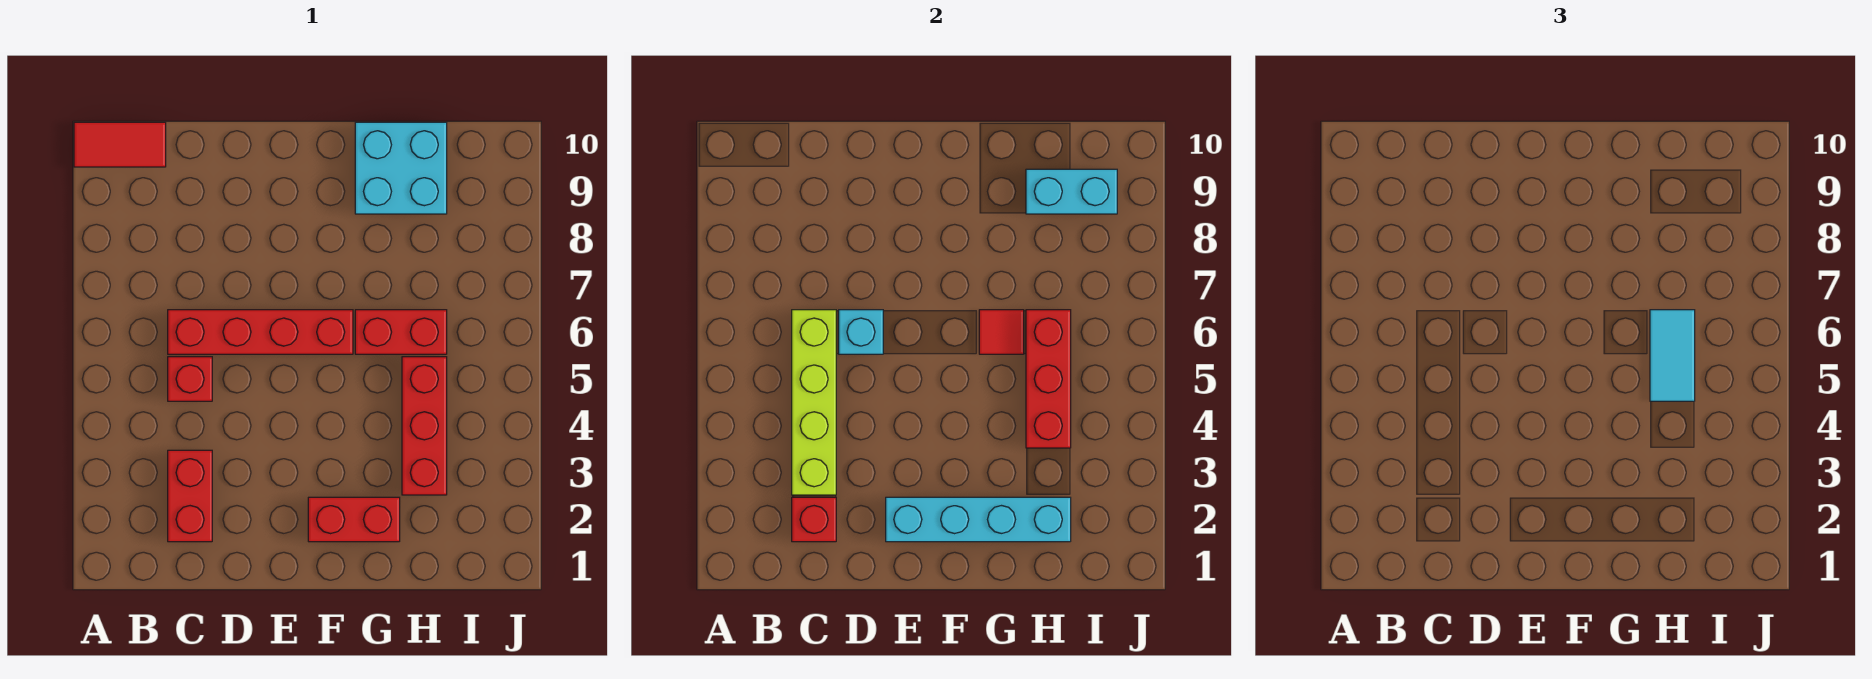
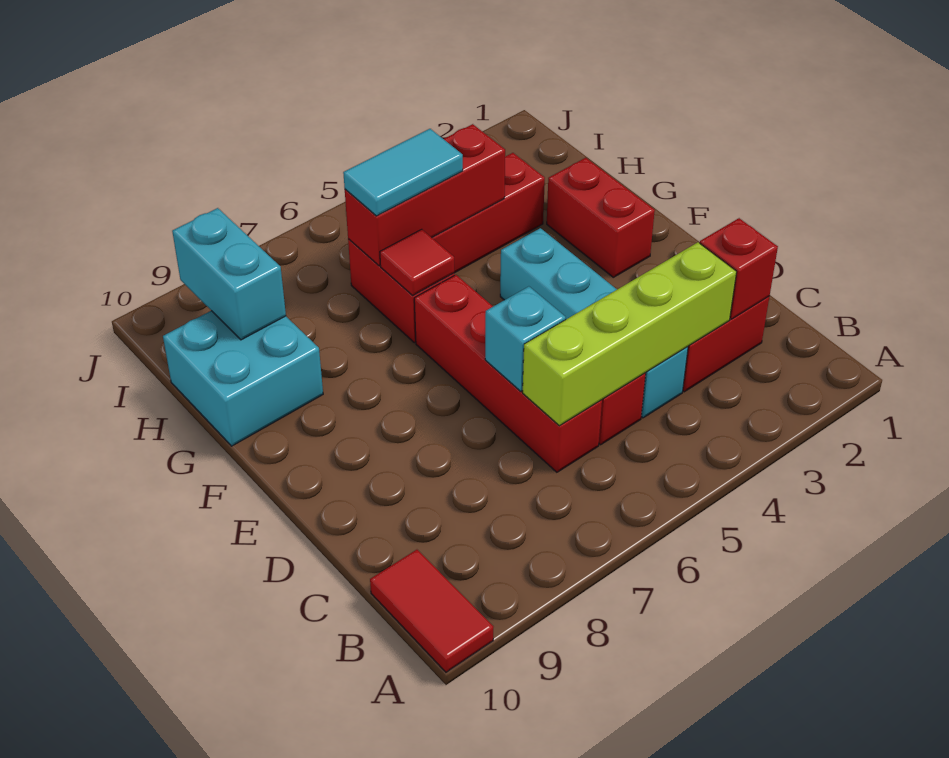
cyan 1x4 brick [886,497,1071,542] -> cyan 1x4 brick moved to [500,228,688,418]

